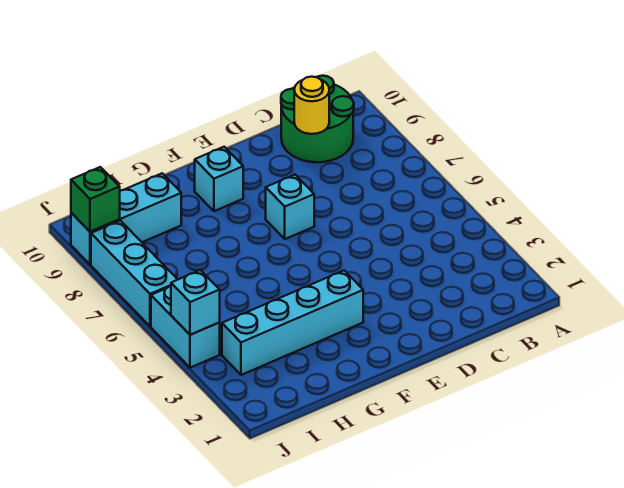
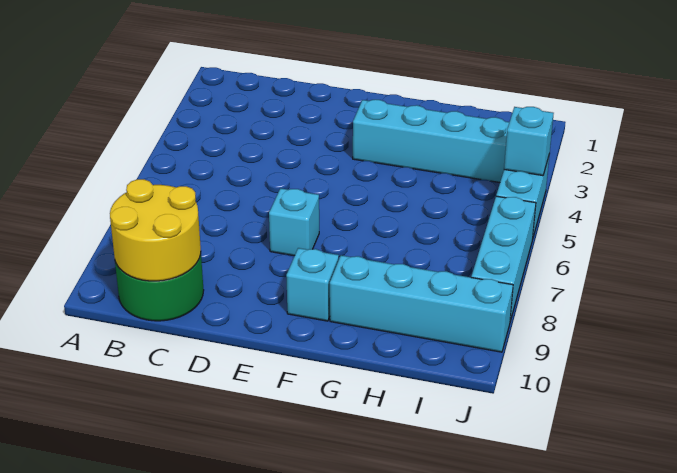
yellow 1x1 round brick [294,77,329,134] -> yellow 2x2 round brick [110,179,201,281]
cyan 1x3 brick [71,173,181,265] -> cyan 1x4 brick [330,255,513,352]
green 1x1 brick [71,167,120,232] -> none

